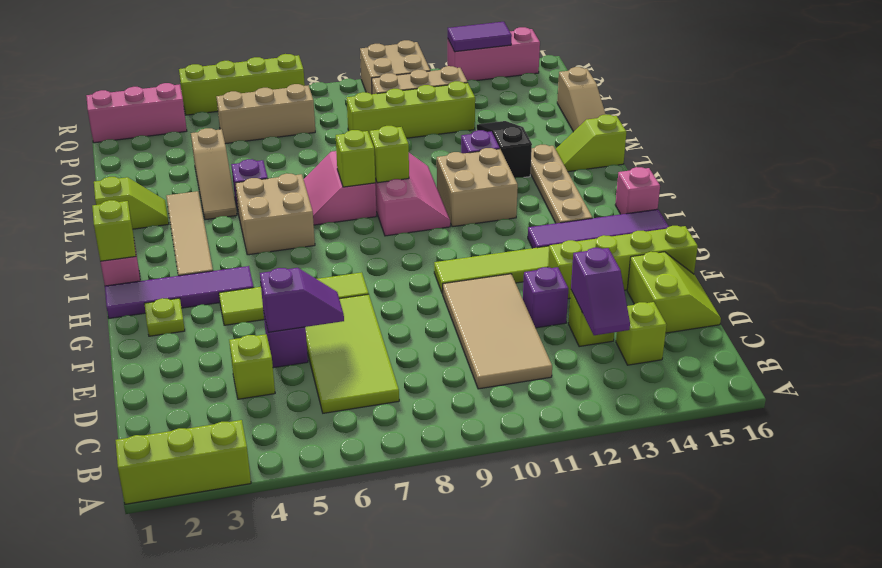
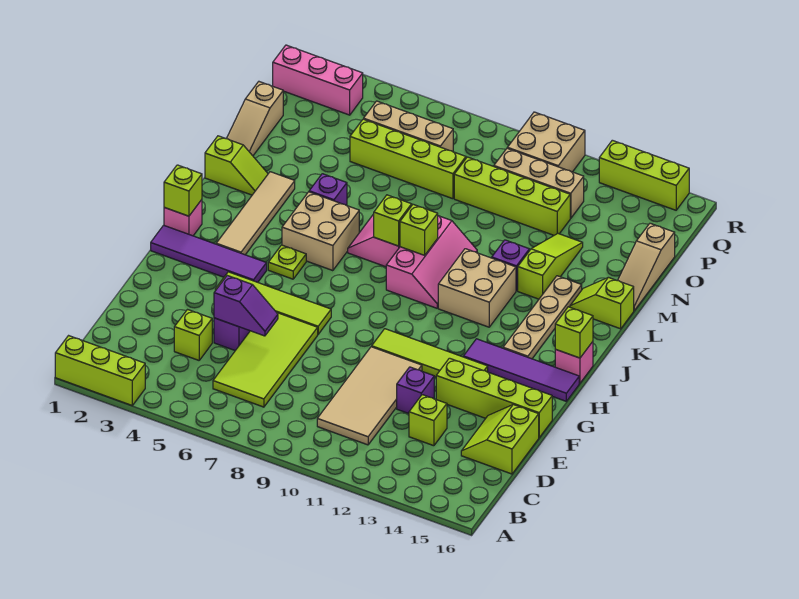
purple 1x2 slope [571,248,630,335] -> none
lime 1x1 brick [616,302,667,365] -> lime 1x1 brick moved to [555,307,593,358]
lime 2x2 slope [627,252,721,333] -> lime 2x2 slope turned to [461,405,539,474]
lime 1x1 plate [144,298,185,336] -> lime 1x1 plate moved to [268,245,306,279]
tan 1x3 slope [191,128,237,220] -> tan 1x3 slope moved to [226,82,283,156]
black 1x3 slope [477,121,532,178] -> lime 1x3 slope [518,233,583,299]
lime 1x4 brick [179,54,305,115] -> lime 1x4 brick moved to [350,119,466,199]
pink 1x3 brick [448,27,540,80] -> lime 1x3 brick [599,140,689,210]
purple 1x2 tile [448,22,512,52] -> none

